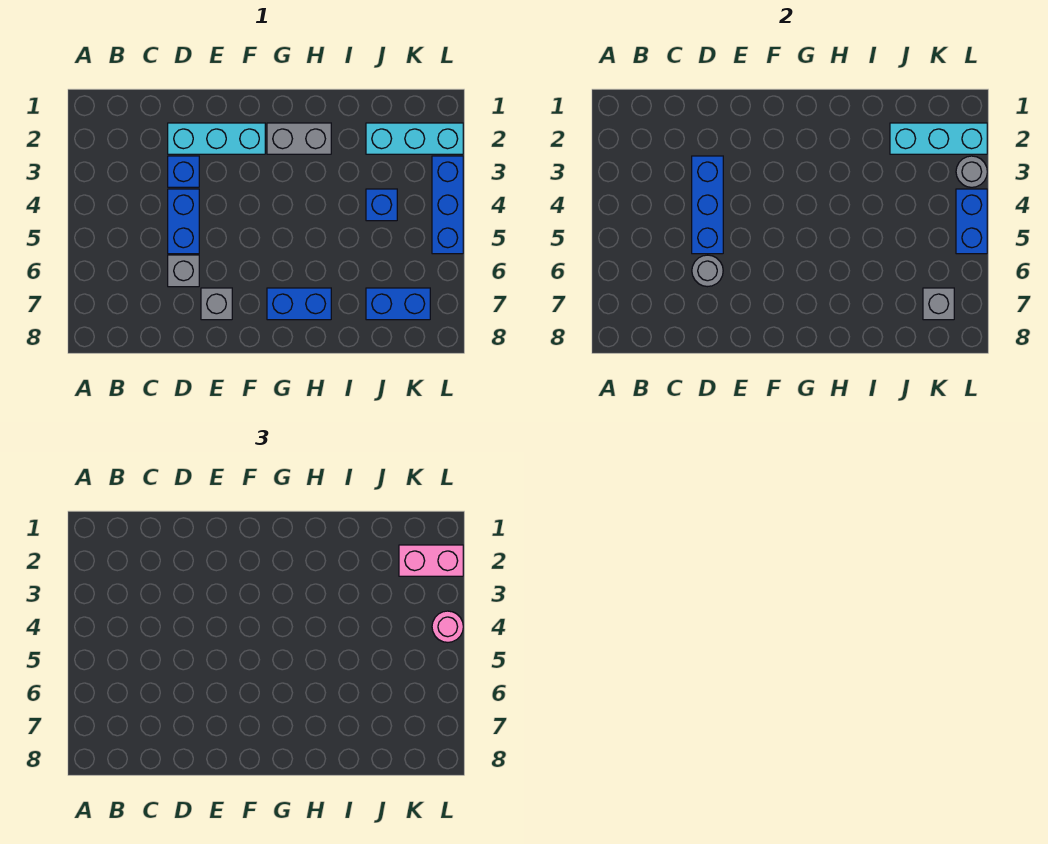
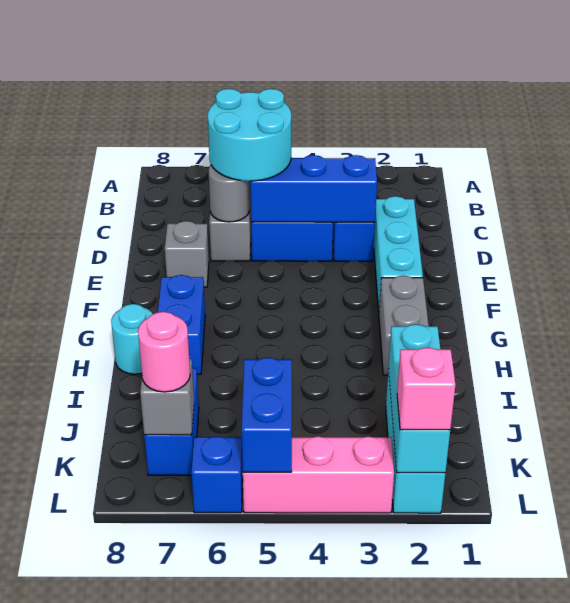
none -> cyan 2x2 round brick [208,89,291,181]
none -> cyan 1x1 round brick [111,304,153,374]
blue 1x1 brick [366,189,397,221] -> blue 1x1 brick moved to [191,436,243,513]
pink 1x2 brick [399,545,463,576] -> pink 1x1 brick [397,348,455,430]
blue 1x3 brick [432,156,463,254] -> pink 1x3 brick [243,436,394,513]
grey 1x1 round brick [956,156,987,187] -> none
blue 1x2 brick [956,189,987,254] -> blue 1x2 brick turned to [242,358,292,472]
pink 1x1 round brick [432,611,463,642] -> pink 1x1 round brick moved to [138,312,190,392]

